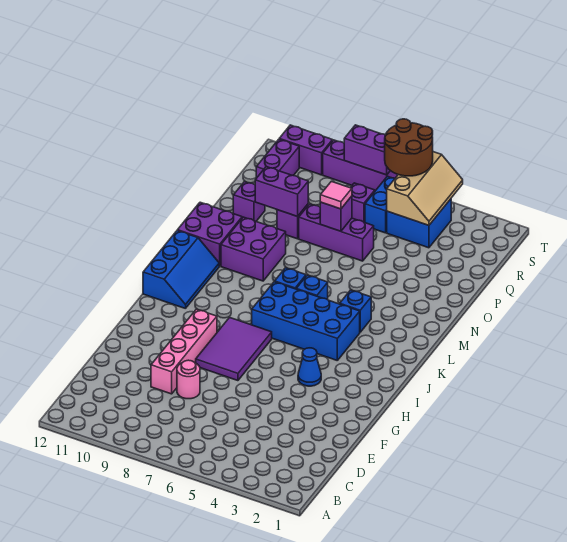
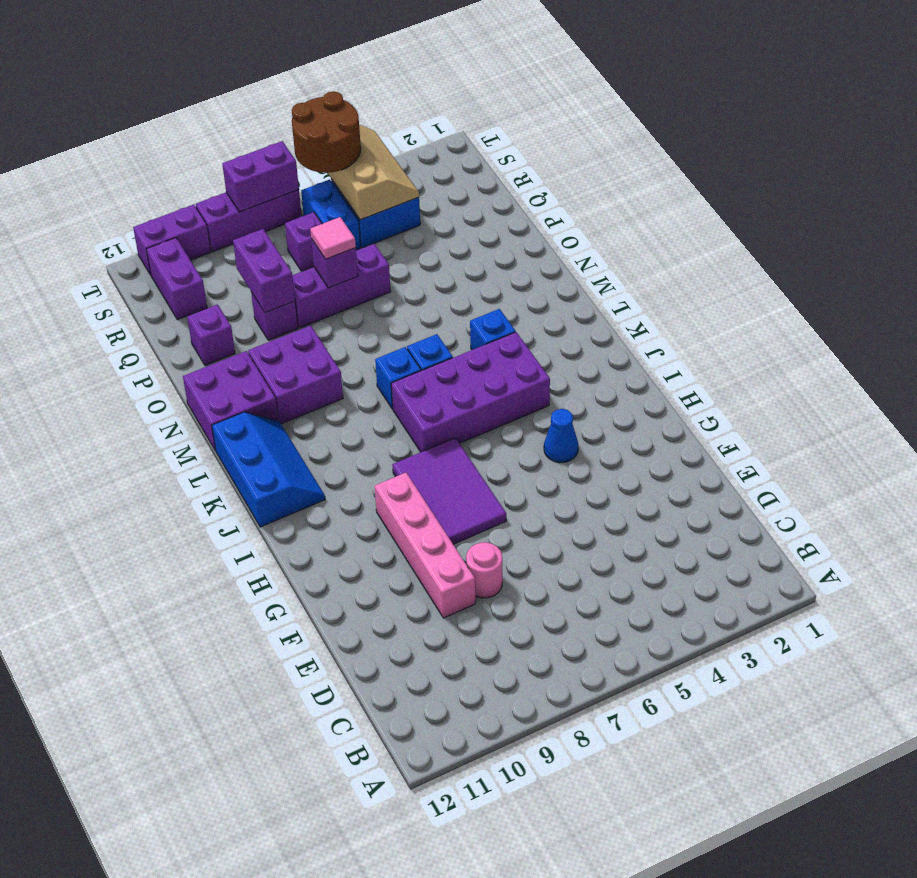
blue 2x4 brick [252,282,360,360] -> purple 2x4 brick [391,332,550,452]
purple 1x2 brick [255,167,308,217] -> purple 1x2 brick turned to [233,229,295,313]

